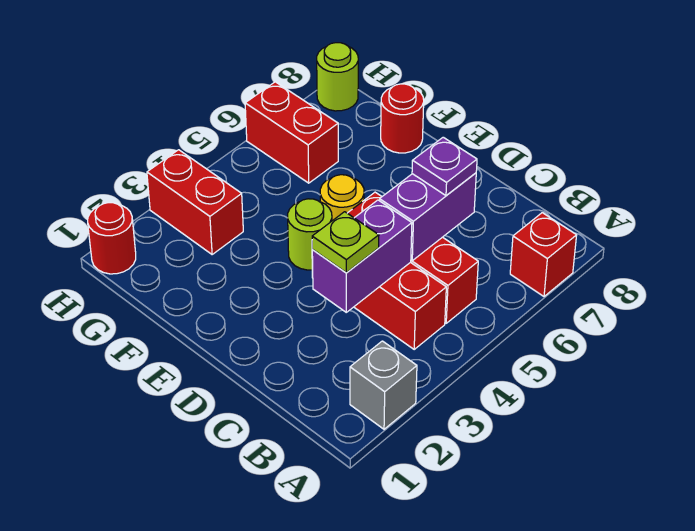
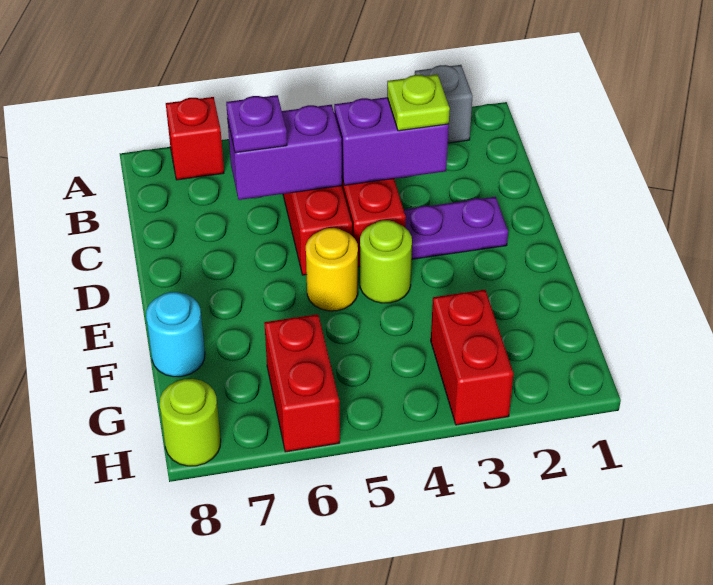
none -> purple 1x2 plate [404,197,508,259]
red 1x1 round brick [381,84,424,153] -> cyan 1x1 round brick [146,292,205,377]
red 1x1 round brick [88,203,136,274] -> none

